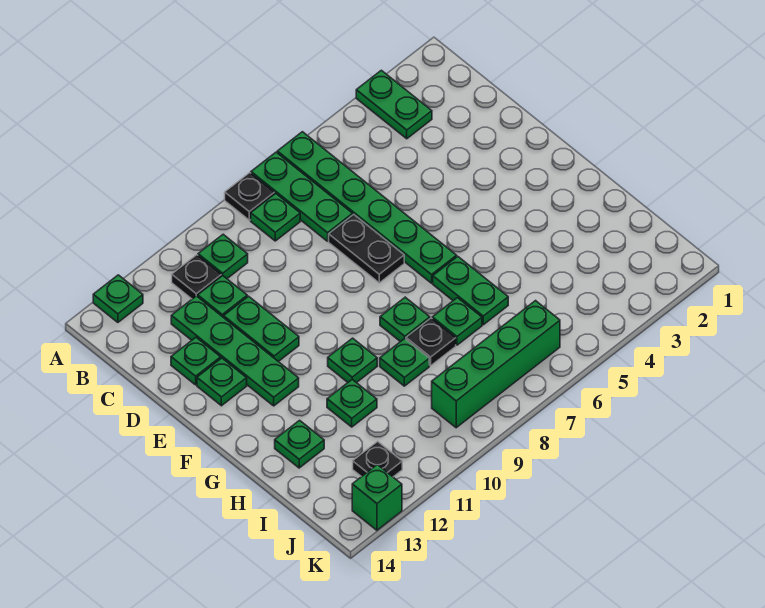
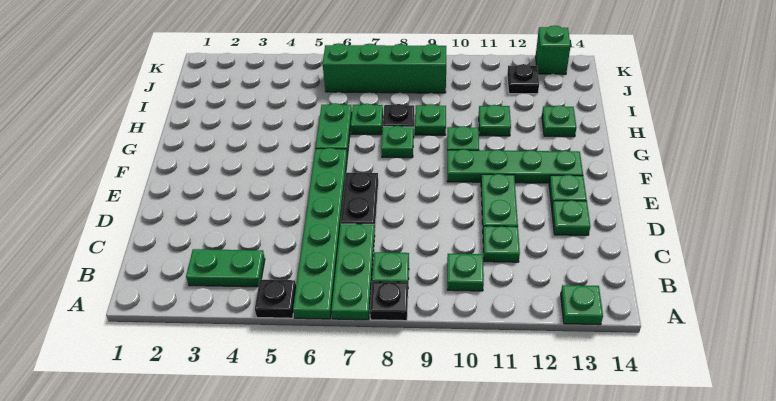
green 1x2 plate [356,70,432,139] -> green 1x2 plate turned to [186,249,265,287]
black 1x1 plate [172,255,221,299] -> black 1x1 plate moved to [255,280,296,318]
green 1x4 plate [171,296,299,406] -> green 1x4 plate turned to [447,149,583,183]

